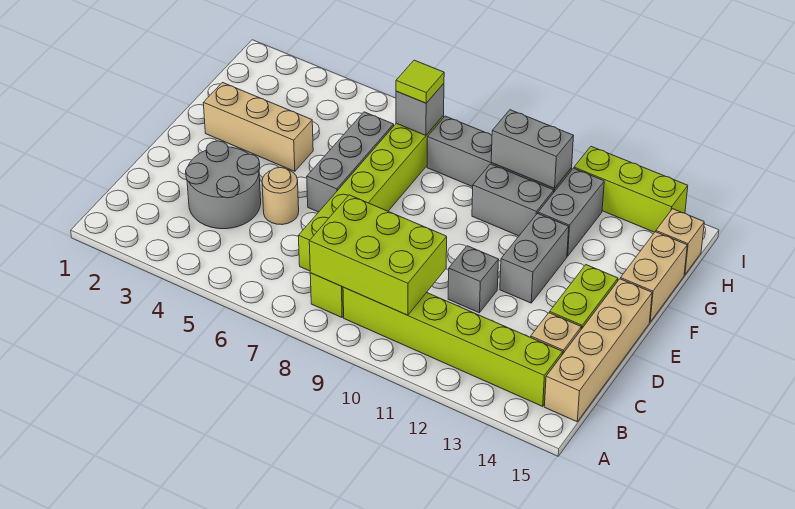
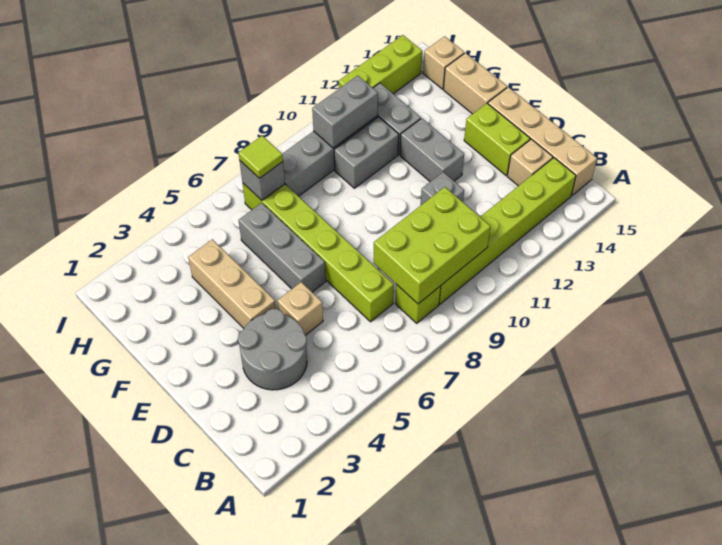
tan 1x1 round brick [262,167,299,225] -> tan 1x1 brick [277,282,323,335]
tan 1x3 brick [203,83,313,171] -> tan 1x3 brick turned to [188,239,276,328]

